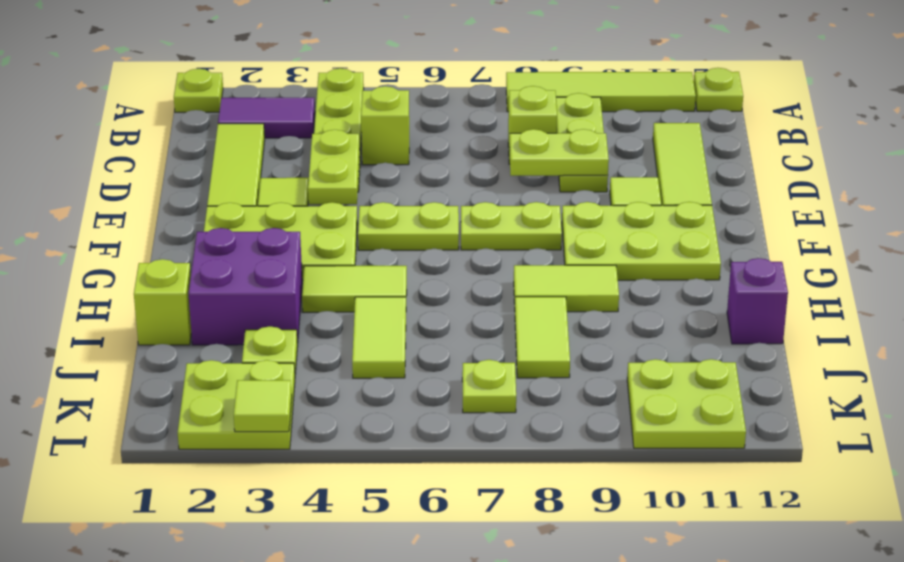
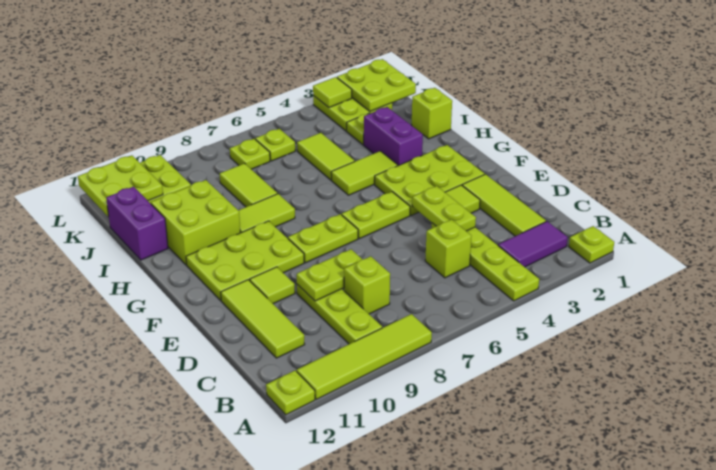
purple 2x2 brick [188,228,302,345] -> purple 1x2 brick [364,107,423,166]
none -> lime 2x2 brick [151,180,240,265]
purple 1x1 brick [727,258,788,344] -> purple 1x2 brick [106,187,168,260]
none -> lime 2x2 plate [337,59,416,111]
none -> lime 1x1 plate [255,129,295,161]
none -> lime 2x2 plate [78,155,163,217]

